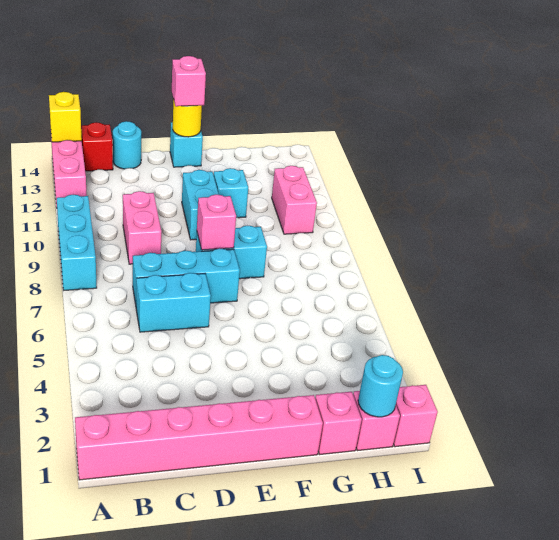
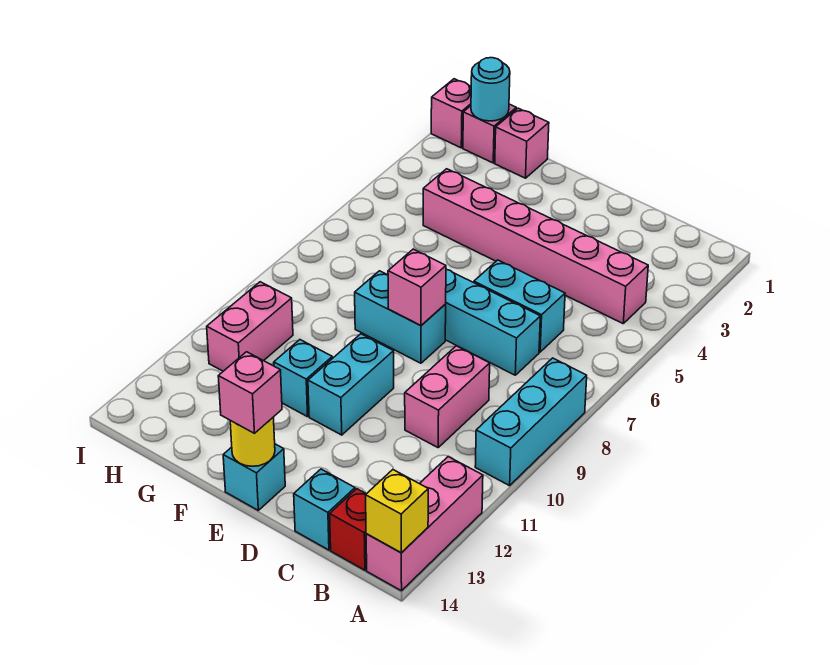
pink 1x6 brick [75,395,323,480] -> pink 1x6 brick moved to [423,169,648,323]
cyan 1x1 round brick [113,121,141,169] -> cyan 1x1 brick [294,469,355,550]

